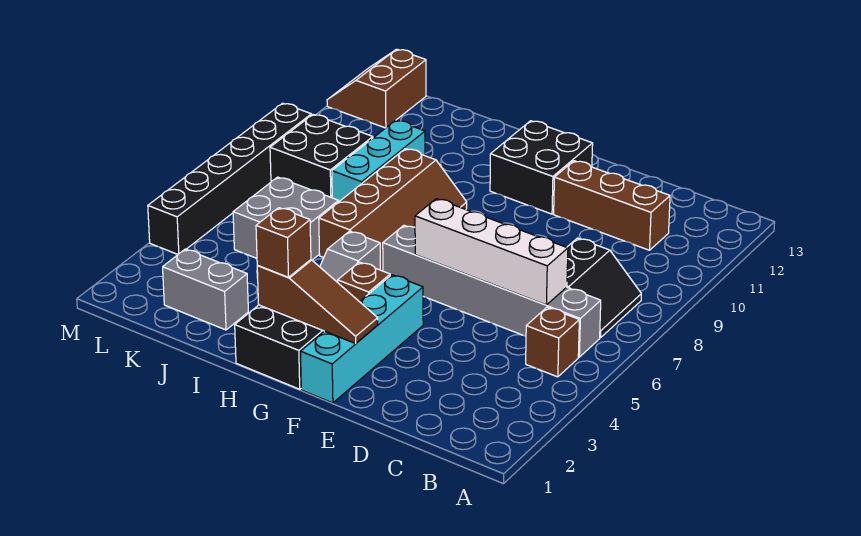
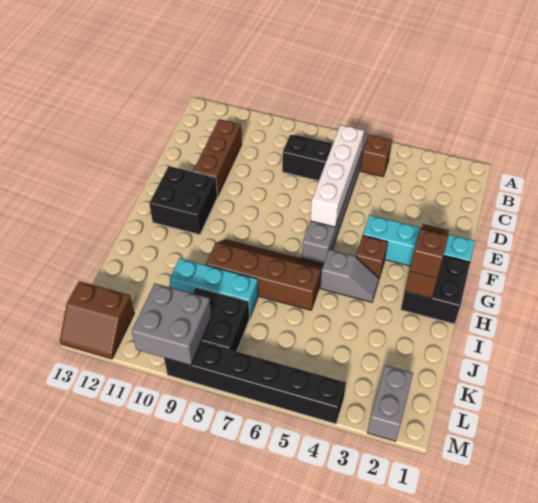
grey 1x2 brick [163,249,248,330] -> grey 1x2 brick moved to [367,365,413,441]
grey 2x2 brick [233,177,339,260] -> grey 2x2 brick moved to [132,283,211,365]

